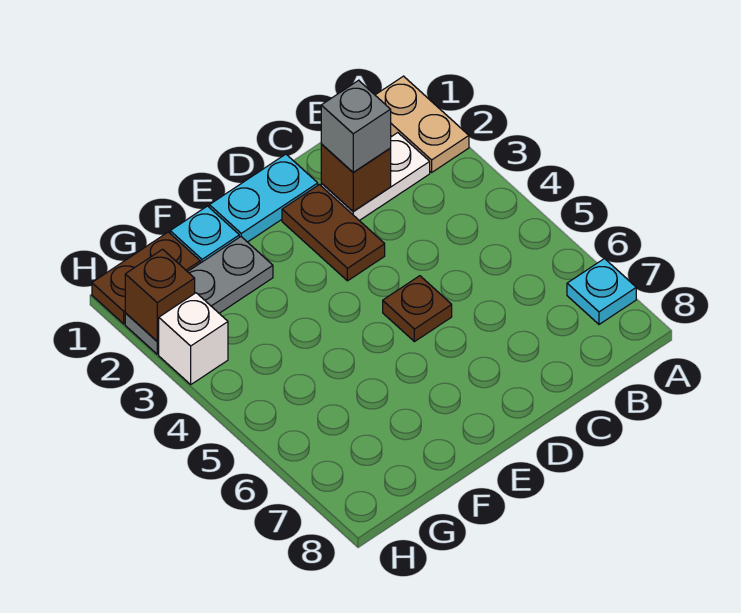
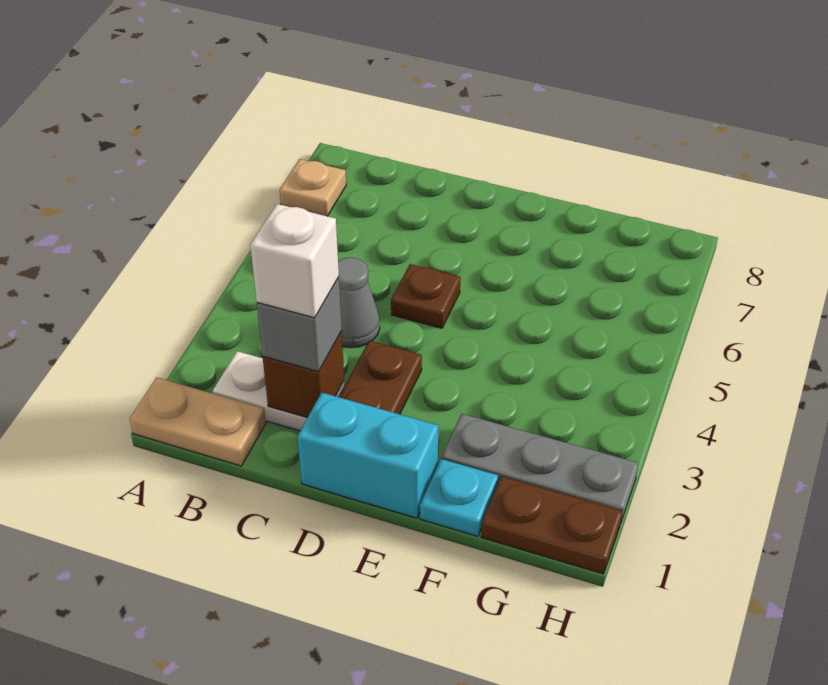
tan 1x2 plate [375,76,469,172] -> tan 1x2 plate turned to [130,377,266,466]
cyan 1x1 plate [567,259,636,324] -> tan 1x1 plate [280,159,346,216]
none -> grey 1x1 cone [338,258,380,348]
cyan 1x2 plate [209,154,318,242] -> cyan 1x2 brick [297,392,439,518]
brown 1x1 brick [125,249,195,341] -> none
white 1x1 brick [159,293,228,384] -> white 1x1 brick moved to [250,204,339,318]

